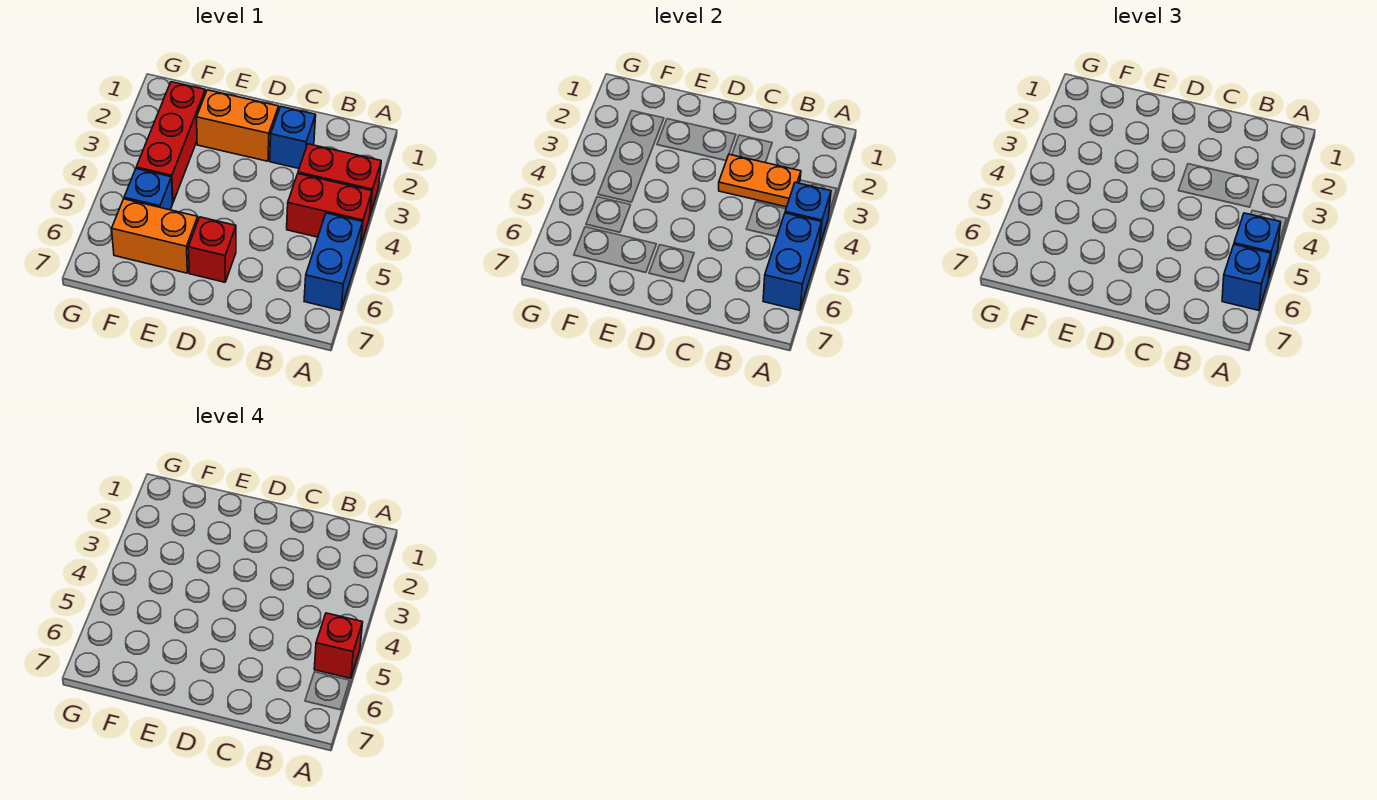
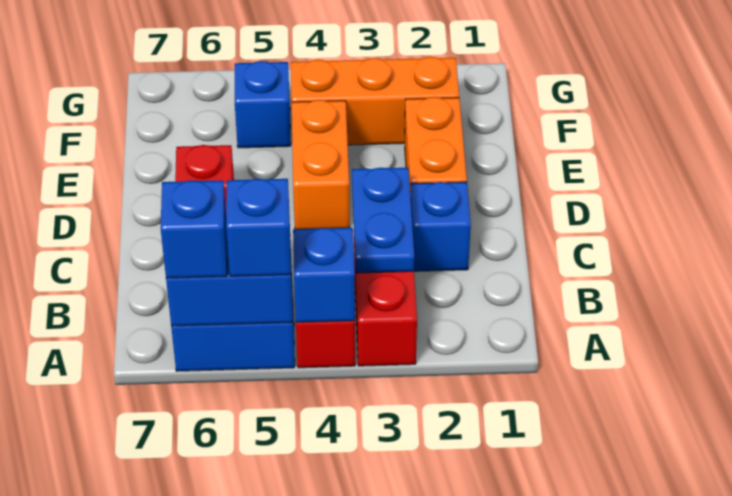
red 1x1 brick [314,613,363,678] -> none
orange 1x2 plate [719,154,801,207] -> blue 1x2 plate [352,168,414,273]
orange 1x2 brick [112,199,198,273] -> orange 1x2 brick moved to [292,100,350,229]
red 1x3 brick [136,82,205,203] -> orange 1x3 brick [291,57,459,145]

